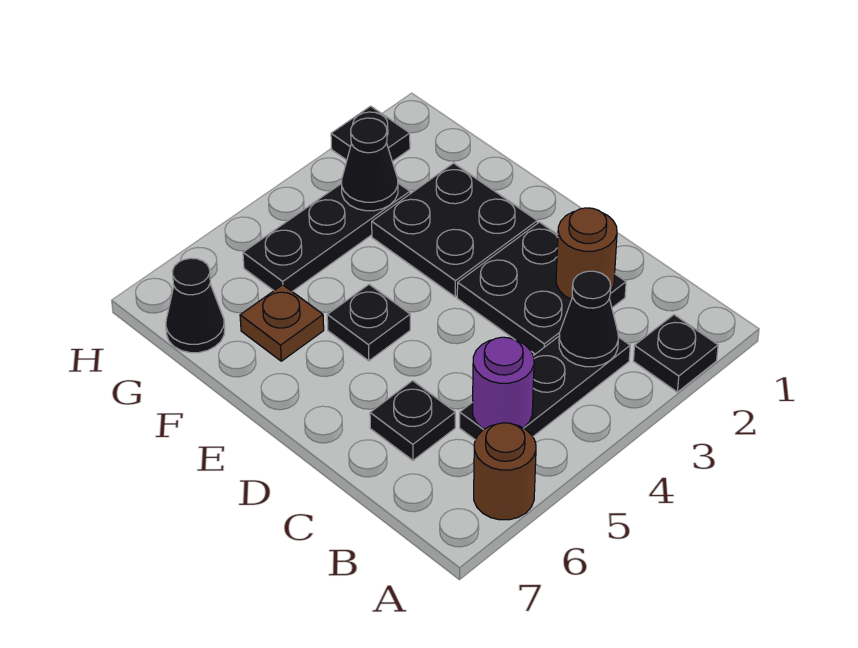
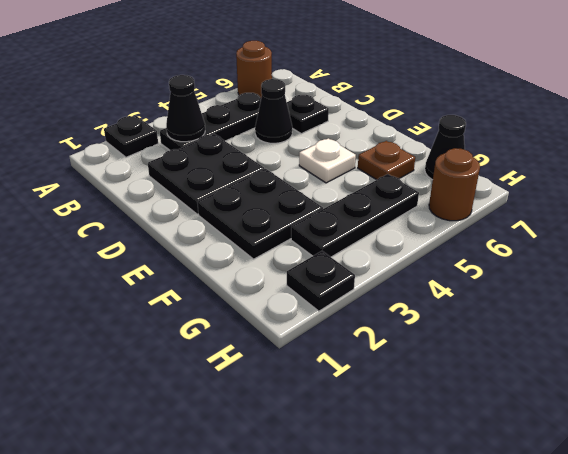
purple 1x1 round brick [473,337,534,429] -> none
brown 1x1 round brick [556,208,617,299] -> brown 1x1 round brick moved to [429,148,480,221]
black 1x1 plate [327,285,410,361] -> white 1x1 plate [299,138,356,183]
black 1x1 cone [342,118,398,211] -> black 1x1 cone moved to [255,79,292,143]

